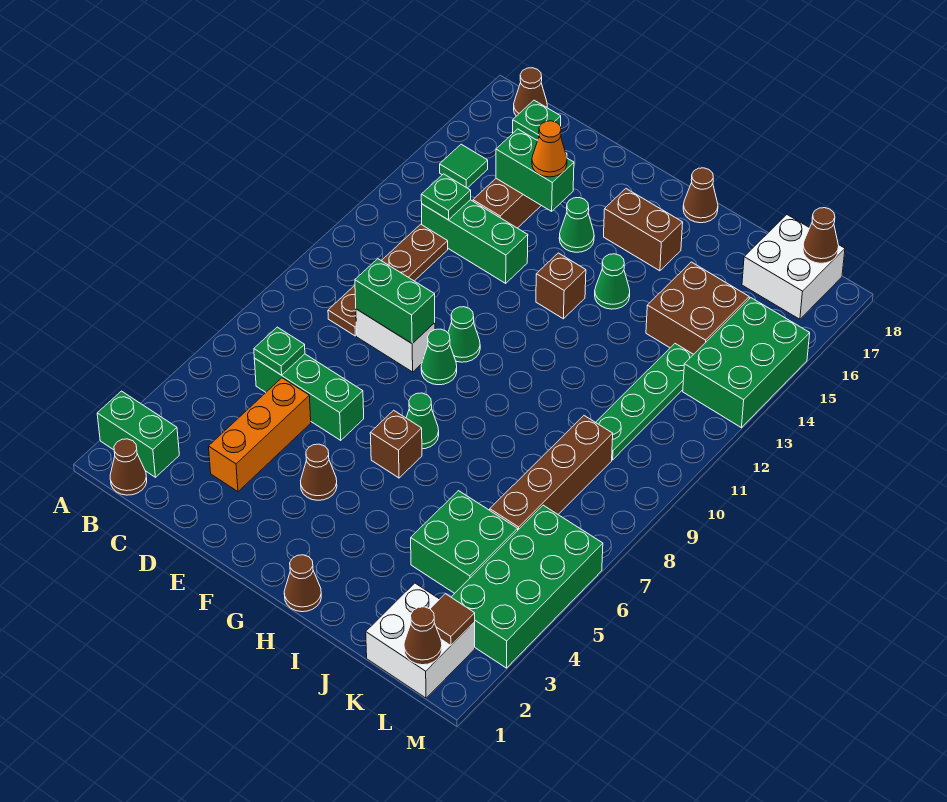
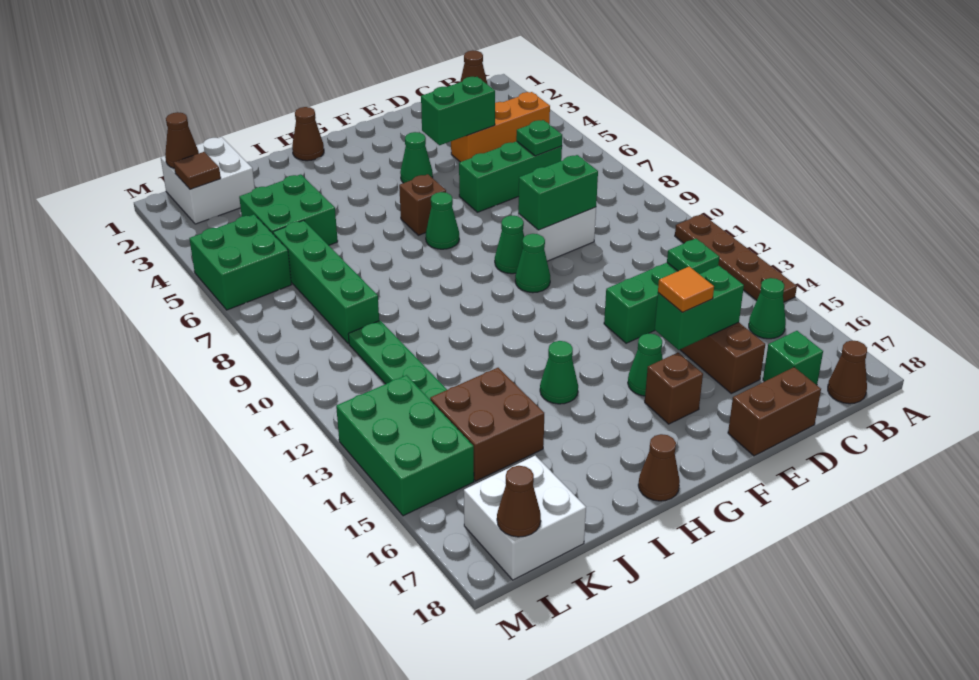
green 1x2 brick [97,391,179,477] -> green 1x2 brick moved to [421,77,495,145]
green 1x1 tile [440,144,488,188] -> green 1x1 cone [749,278,786,339]
brown 1x4 plate [328,224,448,336] -> brown 1x4 plate moved to [675,214,797,302]
orange 1x3 brick [209,378,311,492] -> orange 1x3 brick turned to [451,92,550,162]
orange 1x1 cone [532,121,567,177] -> orange 1x1 tile [658,267,714,312]
brown 1x1 cone [301,444,337,500] -> green 1x1 cone [400,132,433,183]
brown 1x1 brick [536,253,586,319] -> brown 1x1 brick moved to [645,353,703,424]
brown 1x2 brick [604,189,683,271] -> brown 1x2 brick moved to [728,367,821,456]
brown 1x4 brick [490,416,613,530] -> green 1x4 brick [273,220,379,344]
green 2x4 brick [451,505,603,668] -> green 2x2 brick [189,215,292,310]

